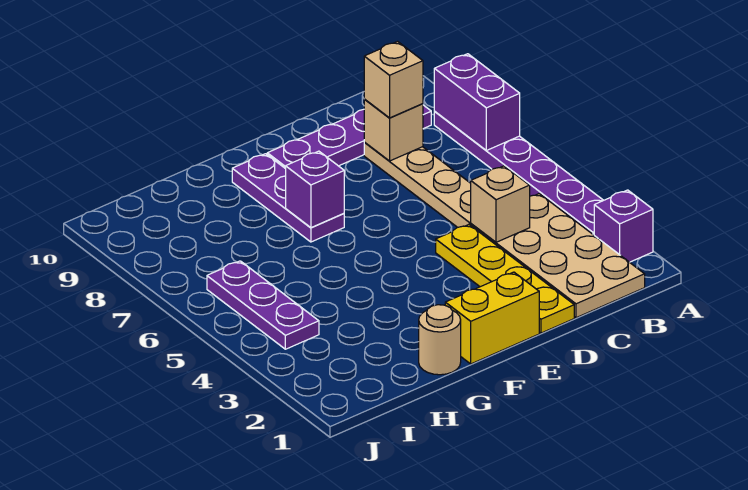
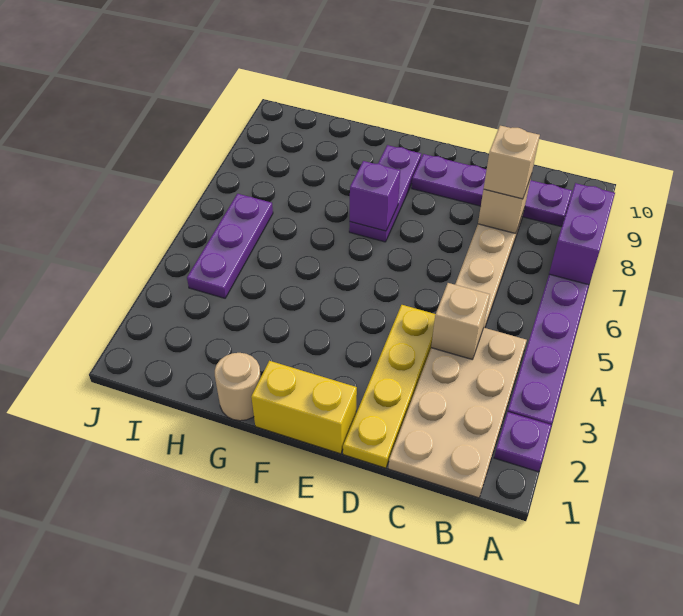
purple 1x1 brick [594,190,653,262] -> purple 1x1 plate [494,412,552,472]

